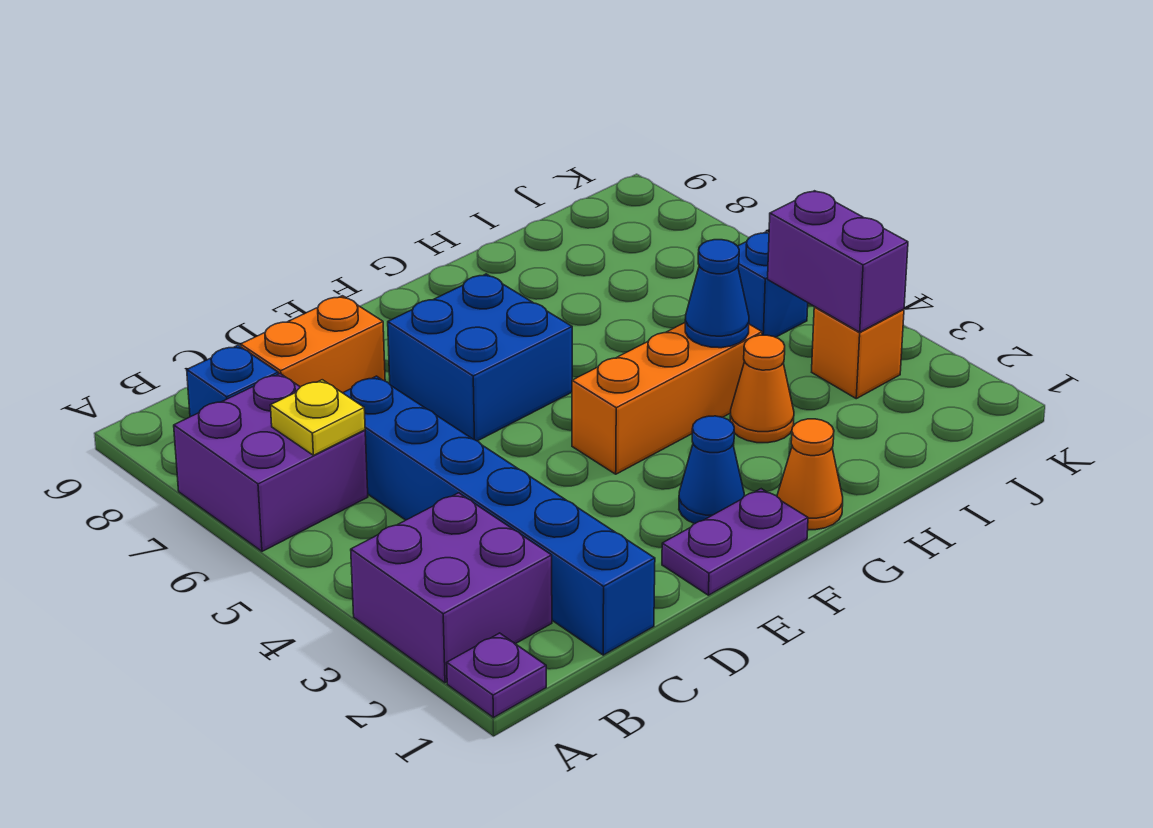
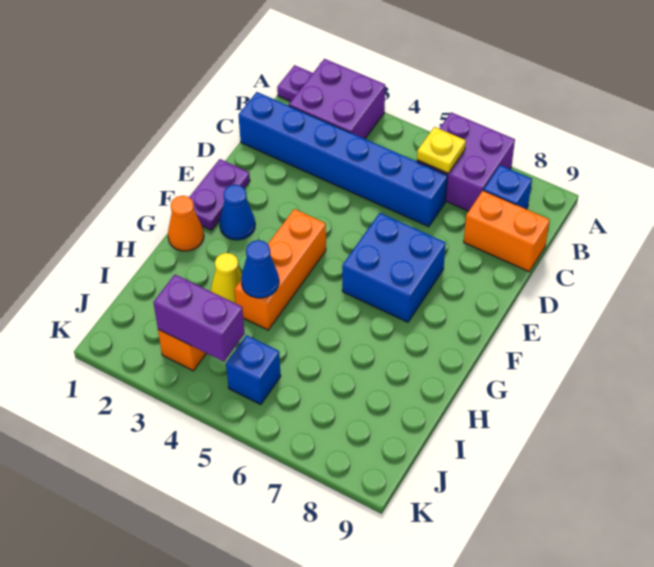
orange 1x2 brick [241,296,385,393] -> orange 1x2 brick turned to [464,190,550,272]
orange 1x1 cone [730,335,794,443] -> yellow 1x1 cone [211,253,242,303]

